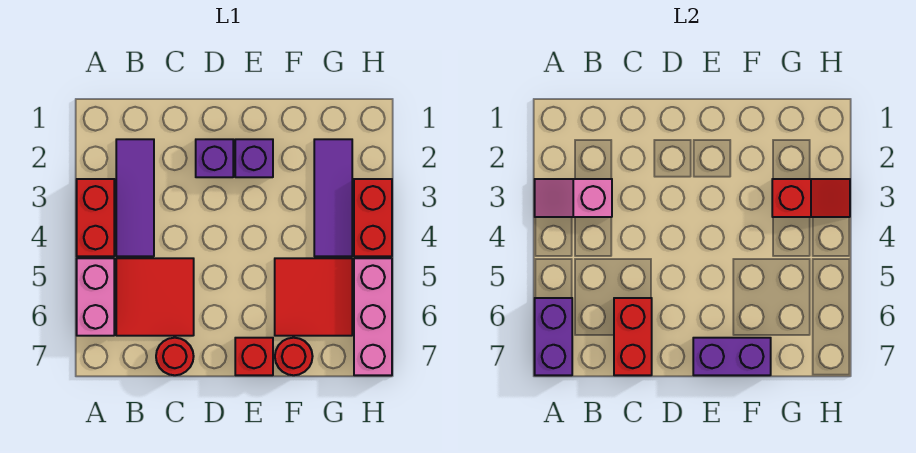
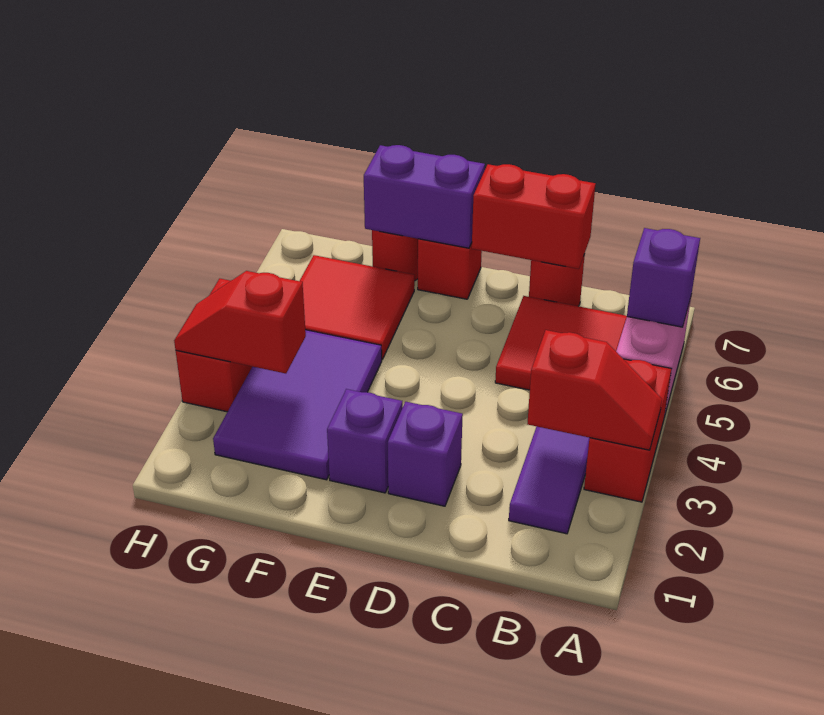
pink 1x2 slope [535,179,612,217] -> red 1x2 slope [527,330,662,450]
purple 1x2 brick [535,298,572,375] -> purple 1x1 brick [627,228,700,327]
red 1x2 brick [614,298,652,375] -> red 1x2 brick turned to [472,164,596,269]
purple 1x3 tile [314,139,352,256] -> purple 2x3 tile [213,330,382,480]
pink 1x3 brick [354,258,392,375] -> none

